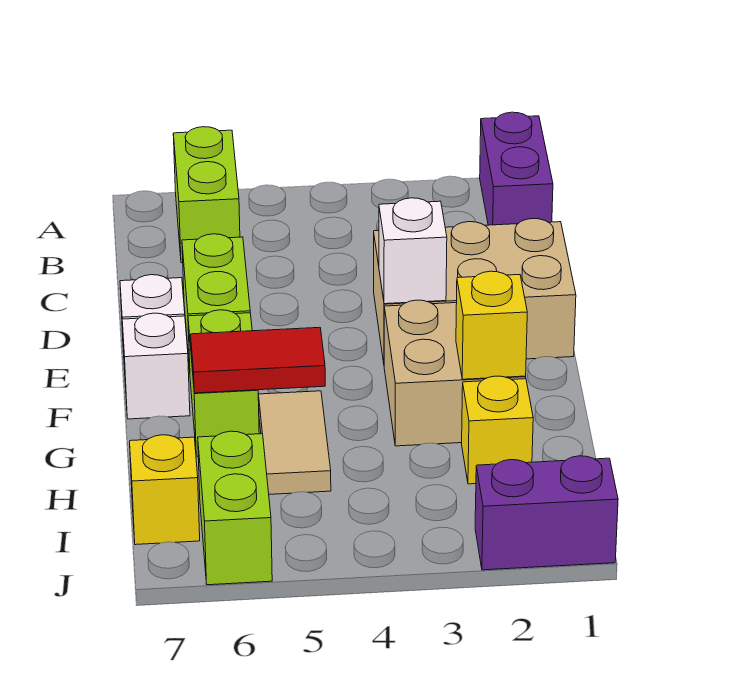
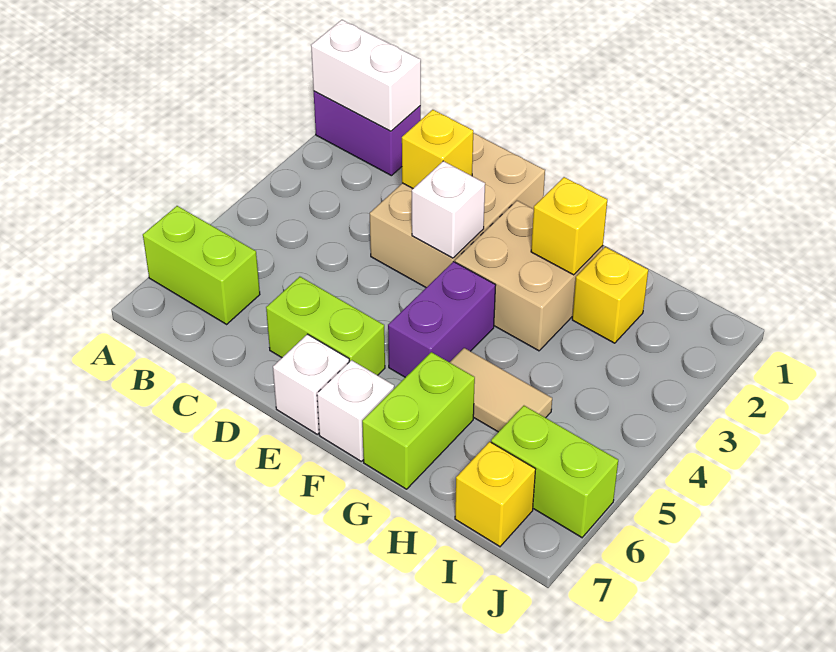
none -> white 1x2 brick [311,20,421,131]
none -> yellow 1x1 brick [402,110,473,188]
lime 1x2 brick [188,310,259,456] -> lime 1x2 brick turned to [362,352,475,489]
red 1x2 tile [191,327,325,393] -> none
purple 1x2 brick [475,456,618,570] -> purple 1x2 brick moved to [388,262,496,377]

